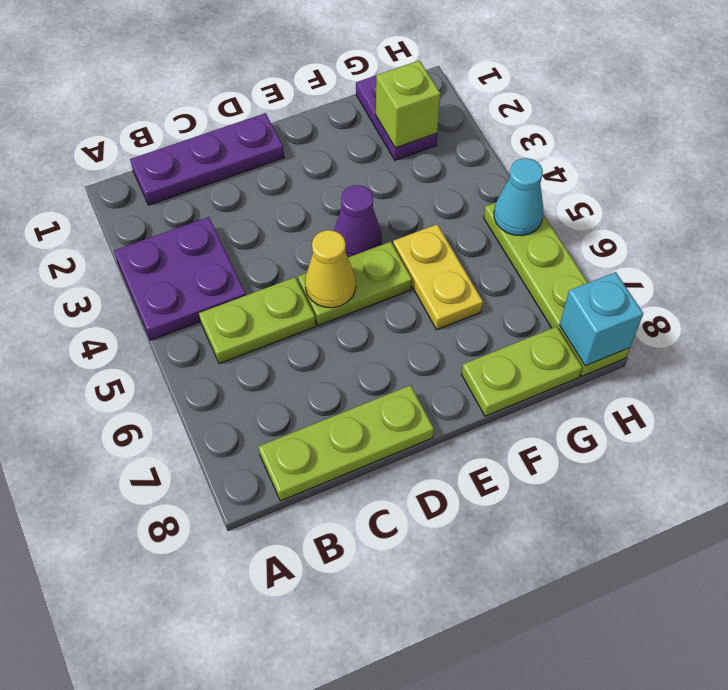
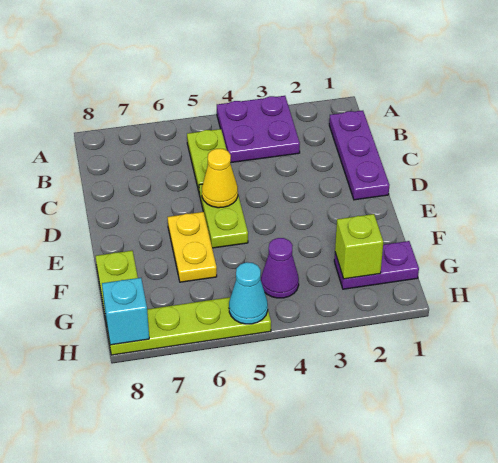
lime 1x3 plate [258,385,434,501] -> none
purple 1x1 cone [334,185,382,257] -> purple 1x1 cone moved to [261,238,299,298]
yellow 1x2 plate [393,224,483,330] -> yellow 1x2 plate turned to [168,212,217,282]

